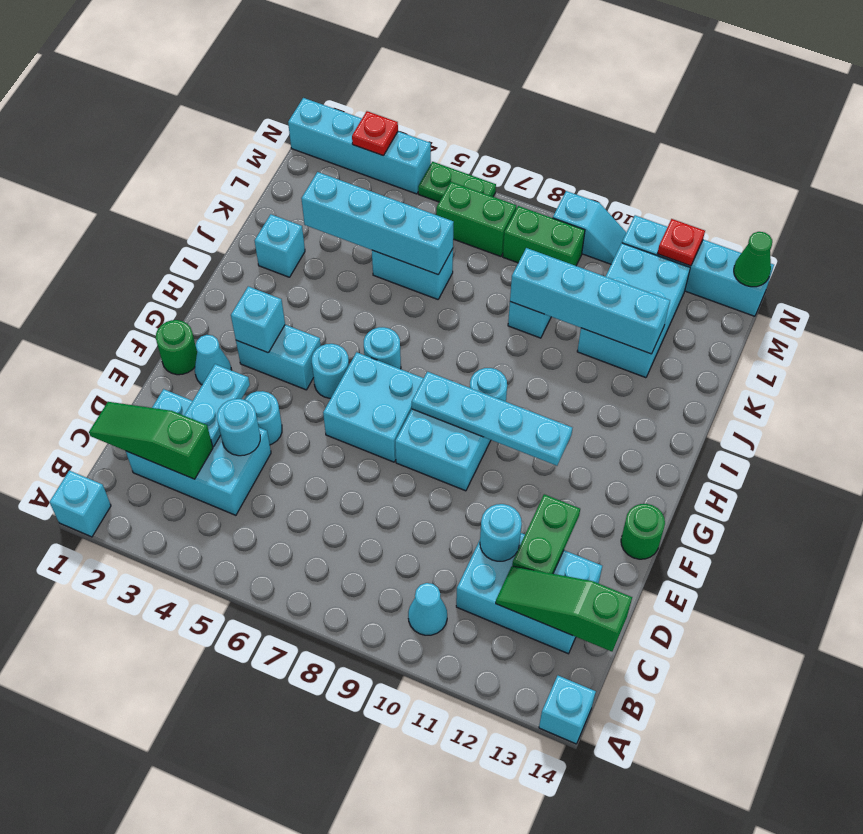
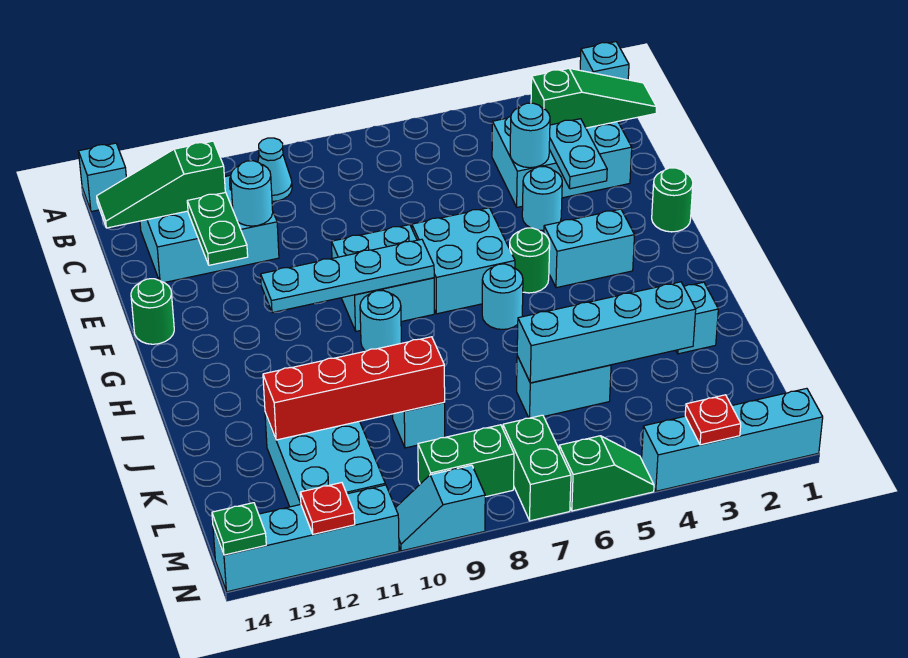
green 1x3 slope [496,566,632,651] -> green 1x3 slope turned to [97,141,225,228]
cyan 1x1 cone [195,335,232,385] -> none
cyan 1x1 brick [231,286,285,353] -> none
cyan 1x1 round brick [312,344,349,398] -> green 1x1 round brick [510,228,550,293]
cyan 1x4 brick [510,248,670,354] -> red 1x4 brick [263,337,445,440]
green 1x2 brick [436,182,516,256] -> green 1x2 brick turned to [503,415,571,521]
green 1x2 plate [418,162,496,202] -> green 1x2 slope [559,436,654,511]
green 1x1 cone [734,232,772,287] -> green 1x1 plate [212,503,266,555]

